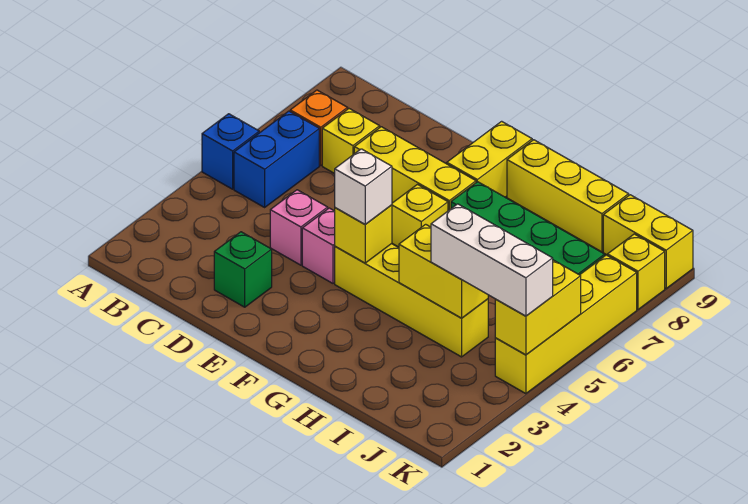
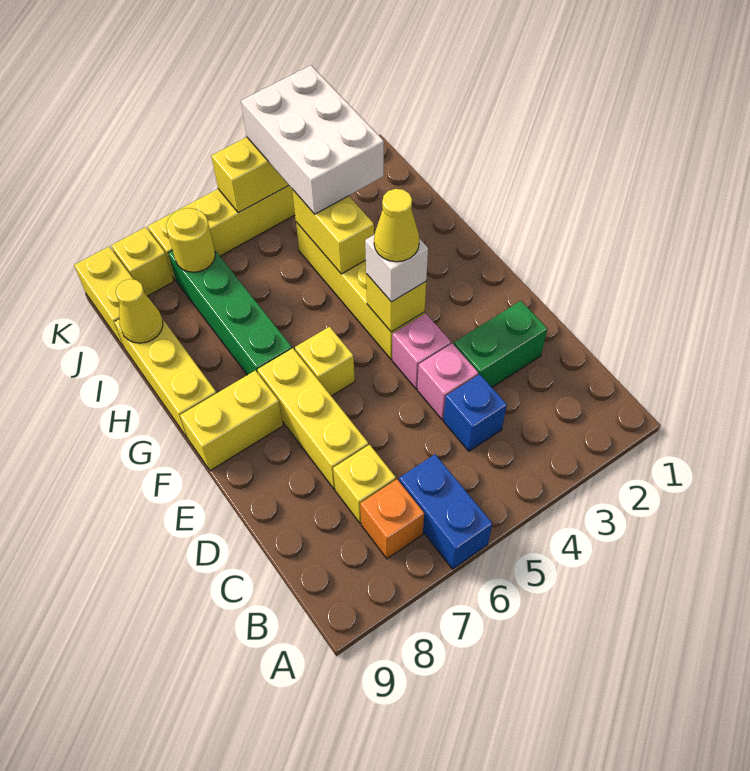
blue 1x1 brick [202,114,259,189] -> blue 1x1 brick moved to [443,374,507,451]
blue 1x2 brick [234,111,319,207] -> blue 1x2 brick turned to [399,454,492,569]
green 1x1 brick [214,232,272,307] -> green 1x2 brick [454,301,547,387]
none -> yellow 1x1 cone [374,189,419,262]
white 1x3 brick [431,204,553,316] -> white 2x3 brick [241,65,384,214]
none -> yellow 1x1 cone [115,279,163,343]
none -> yellow 1x1 round brick [166,208,215,272]

